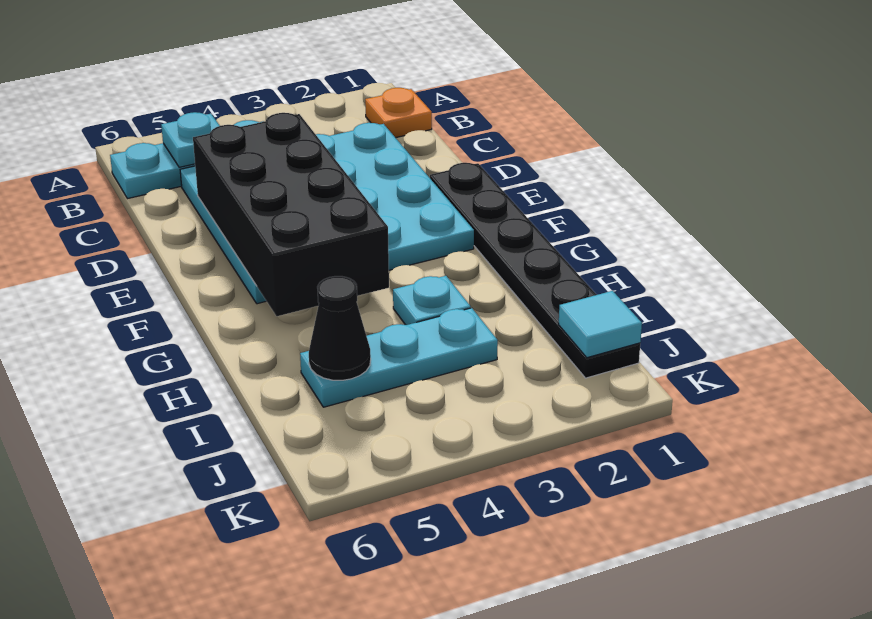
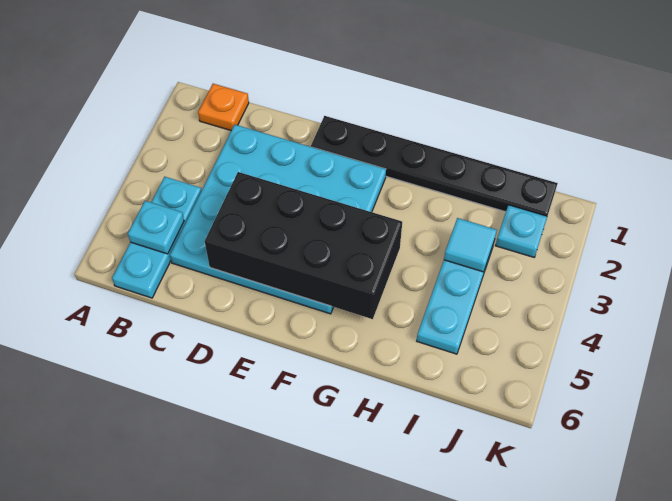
cyan 1x1 plate [393,276,471,325] -> cyan 1x1 plate moved to [496,205,547,257]
black 1x1 cone [309,276,371,380] -> none
cyan 1x1 tile [559,291,642,358] -> cyan 1x1 tile moved to [444,218,497,272]

